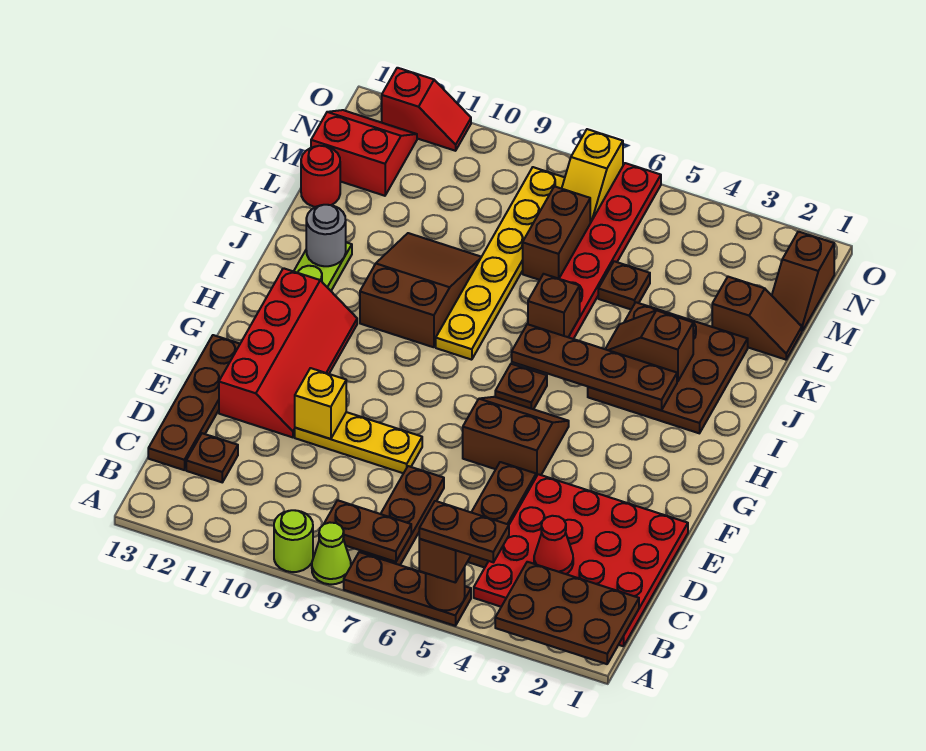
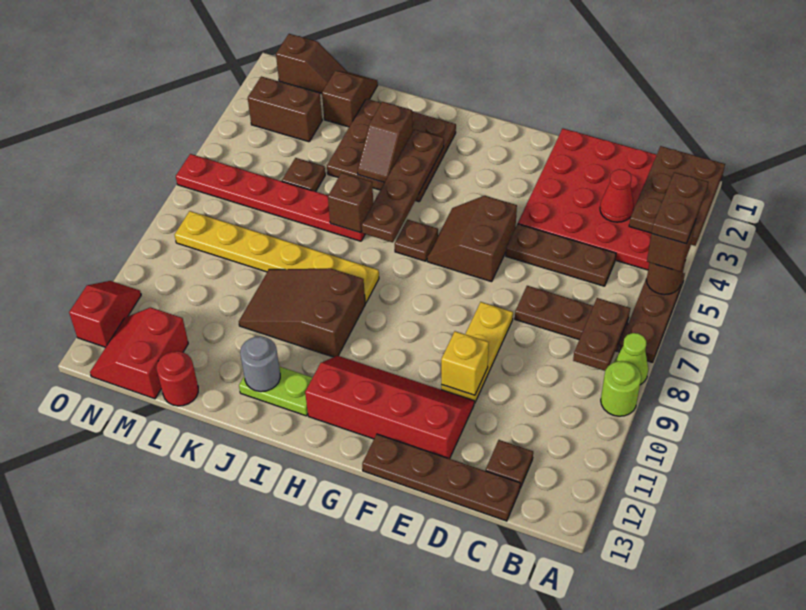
brown 1x2 brick [523,186,590,280] -> brown 1x2 brick moved to [248,76,322,142]
yellow 1x2 slope [562,129,623,223] -> none

